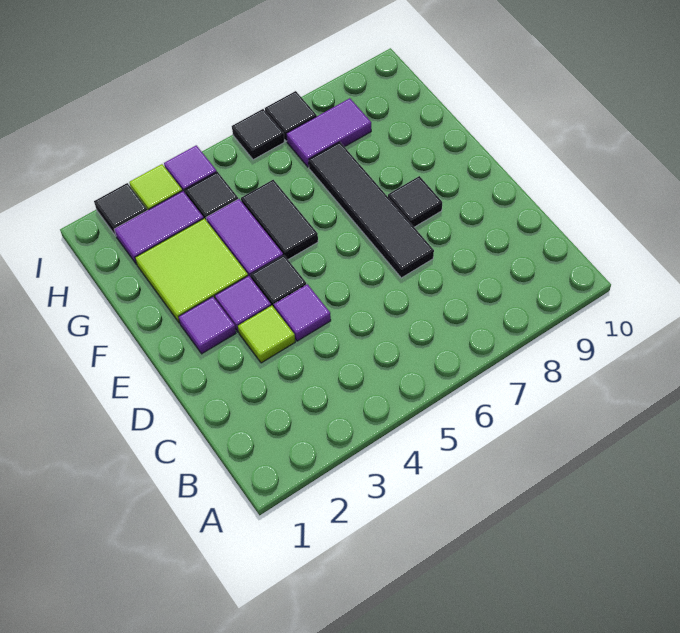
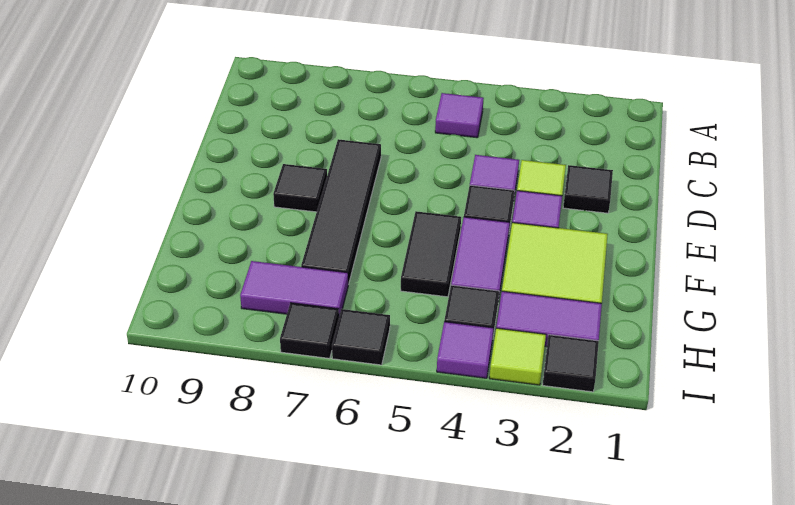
none -> black 1x1 tile [563,165,613,213]
purple 1x1 tile [179,297,236,354] -> purple 1x1 tile moved to [435,93,484,138]

